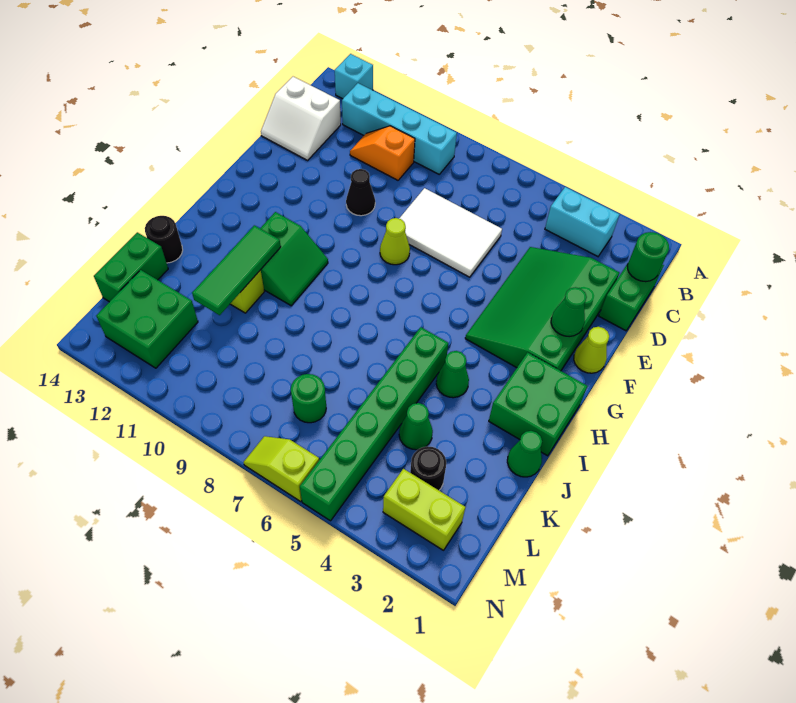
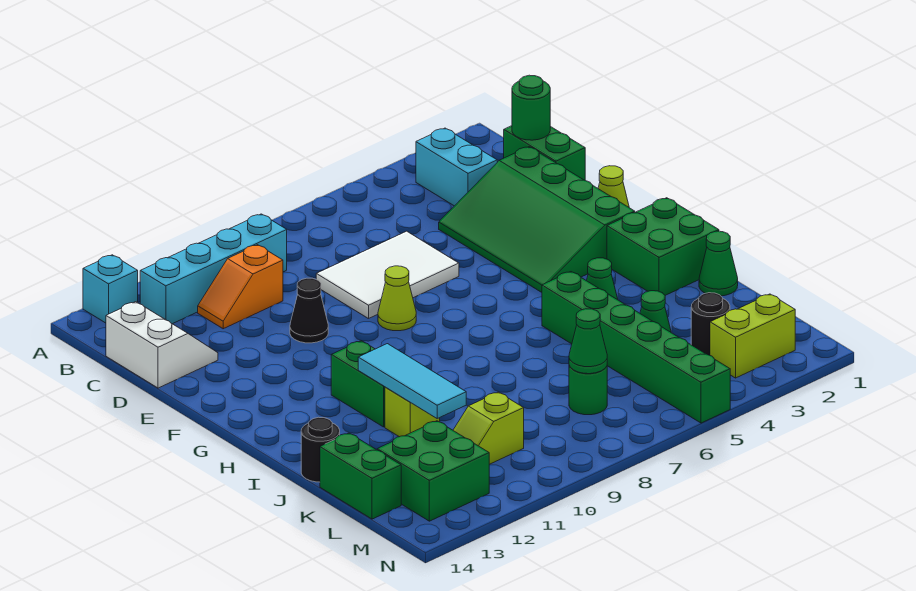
cyan 1x2 brick [545,187,620,256] -> cyan 1x2 brick turned to [416,128,497,206]
white 2x2 slope [261,77,341,160] -> white 2x2 slope turned to [106,302,218,388]
green 1x1 cone [551,287,587,337] -> green 1x1 cone moved to [569,309,607,374]
green 1x3 tile [192,225,281,315] -> cyan 1x3 tile [358,344,466,418]
lime 1x2 slope [244,436,319,501] -> lime 1x2 slope moved to [453,392,524,464]

